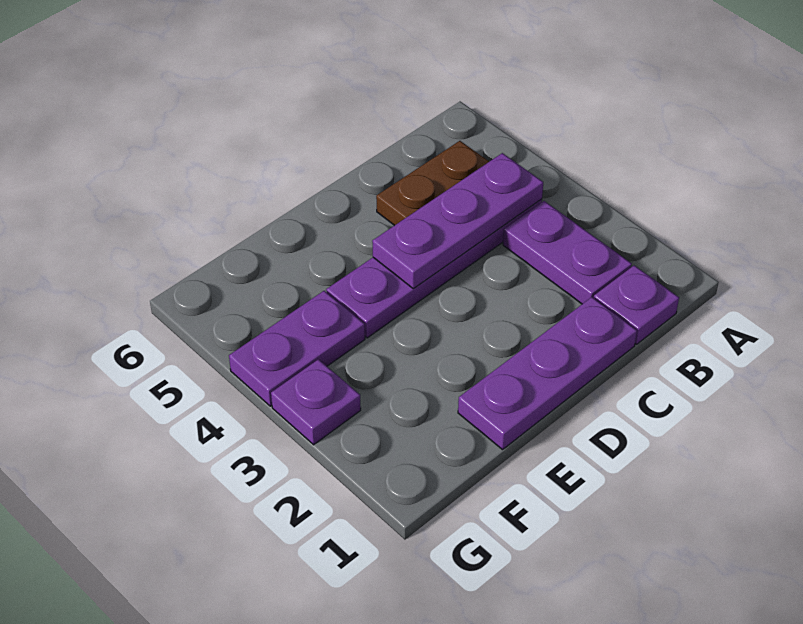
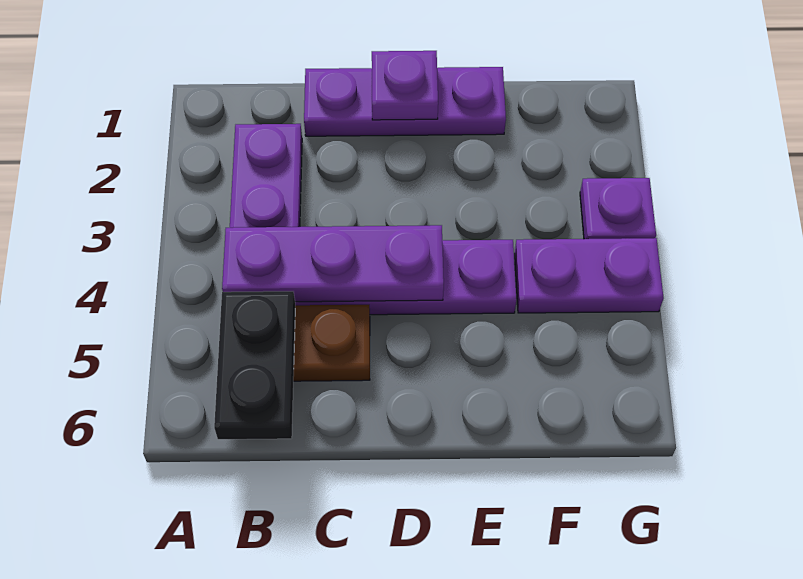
purple 1x1 plate [594,265,679,344] -> purple 1x1 plate moved to [372,51,438,120]
none -> black 1x2 plate [214,291,295,439]

